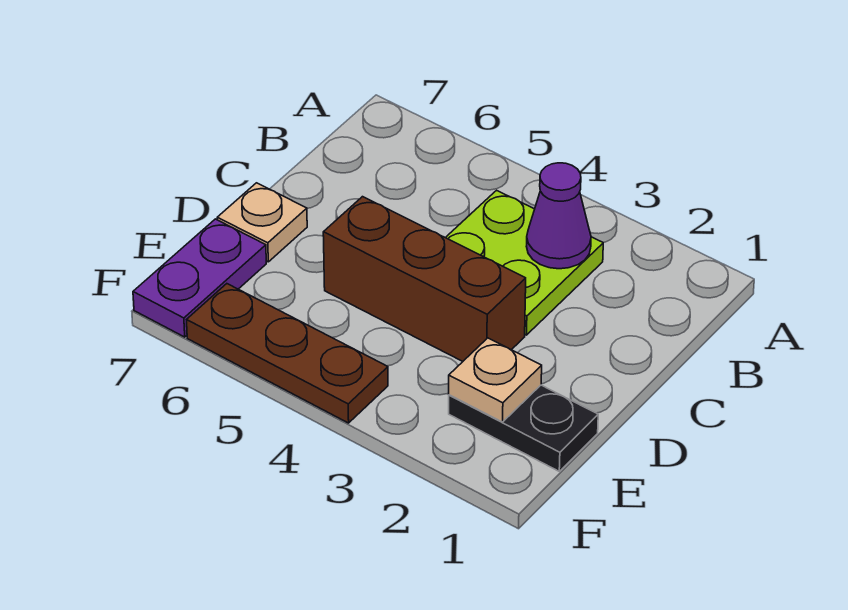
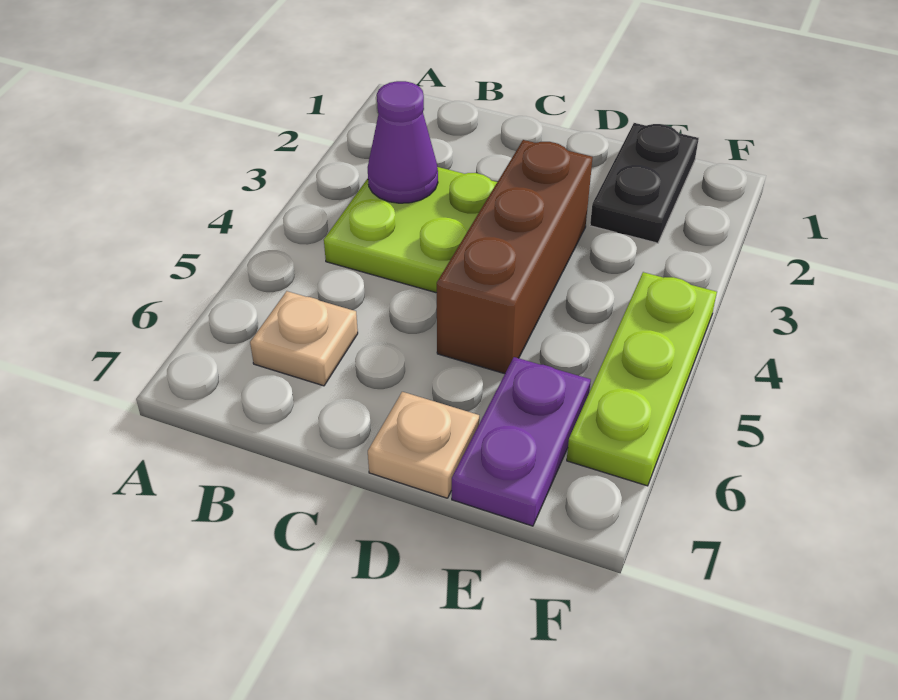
tan 1x1 plate [449,338,542,422] -> tan 1x1 plate moved to [250,291,358,386]
purple 1x2 plate [133,219,266,337] -> purple 1x2 plate turned to [452,357,591,526]
brown 1x3 plate [187,284,388,423] -> lime 1x3 plate [567,272,717,486]

